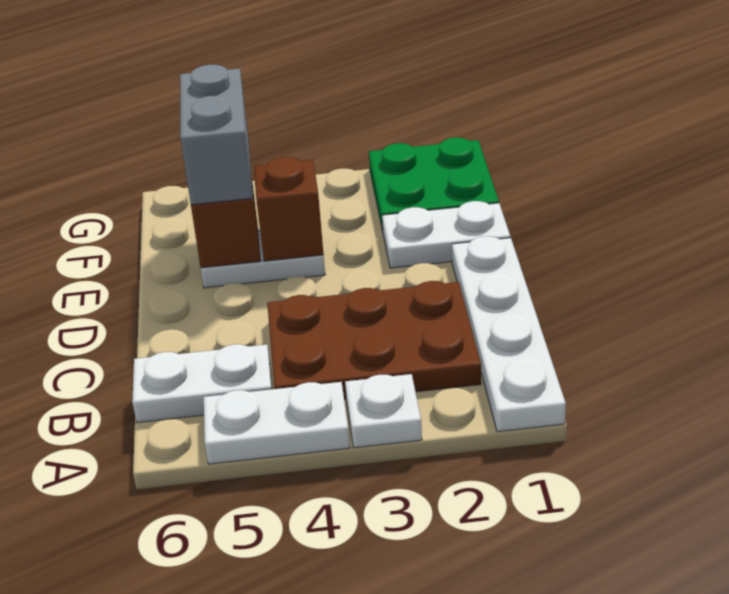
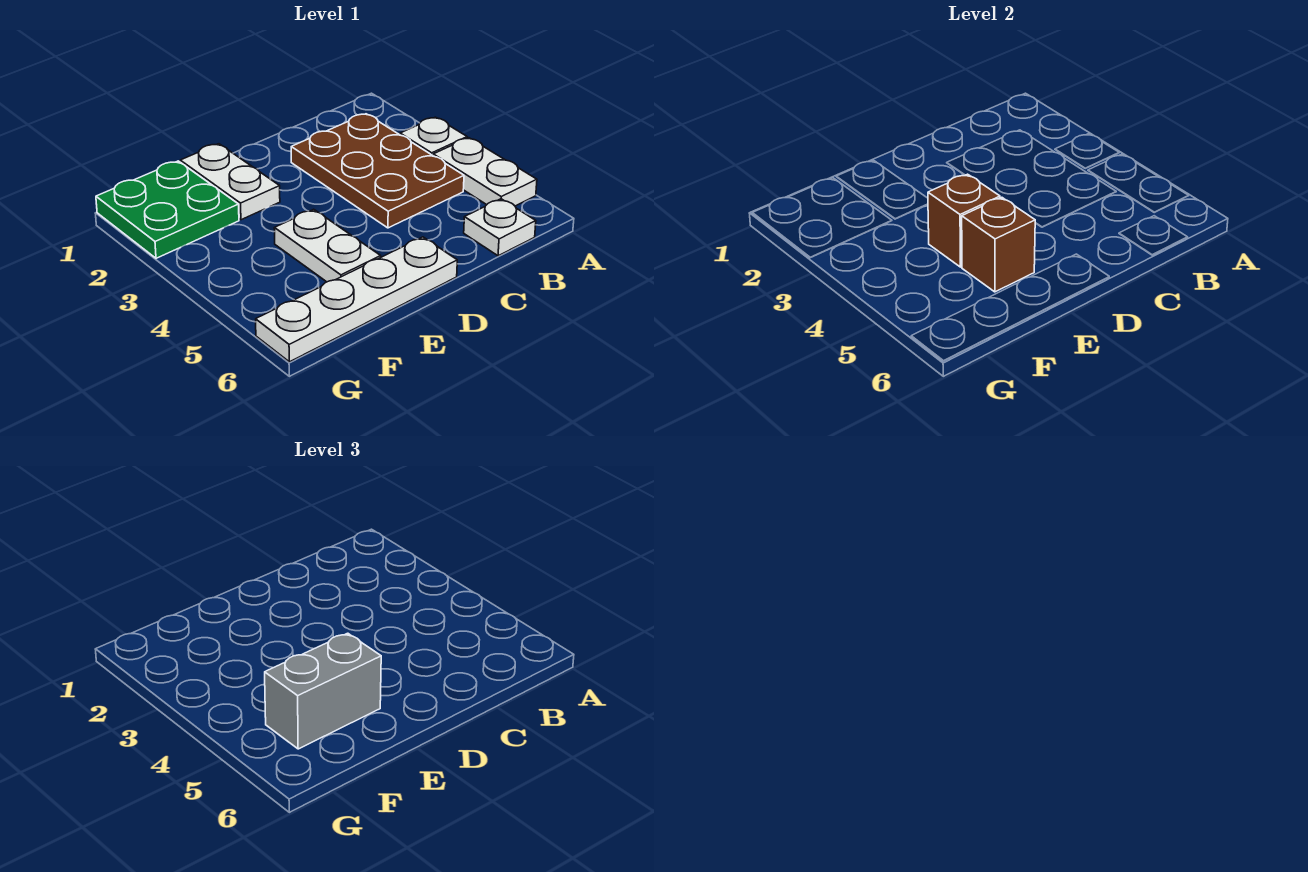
white 1x4 plate [452,236,566,432] -> white 1x4 plate moved to [256,237,457,362]
white 1x2 plate [132,344,272,423] -> white 1x1 plate [464,199,536,256]

